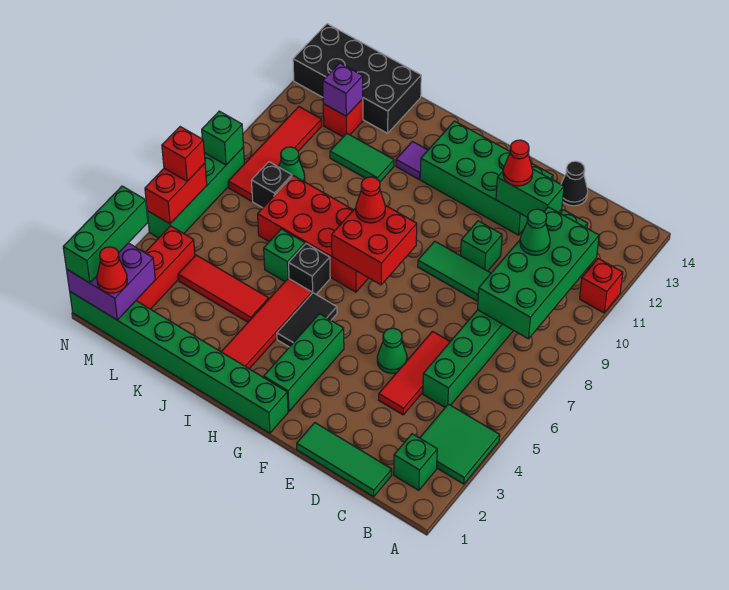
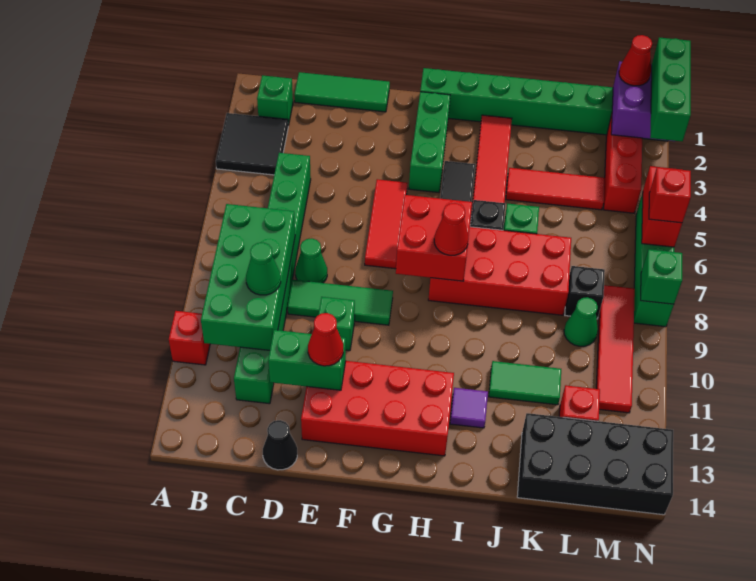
green 2x2 tile [420,404,500,484] -> black 2x2 tile [216,113,288,175]
red 1x3 tile [379,331,450,415] -> red 1x3 tile moved to [365,179,407,269]
green 1x1 cone [377,328,407,373] -> green 1x1 cone moved to [295,238,327,283]
green 2x4 brick [420,121,553,235] -> red 2x4 brick [301,361,454,456]
purple 1x1 brick [323,63,363,116] -> none

